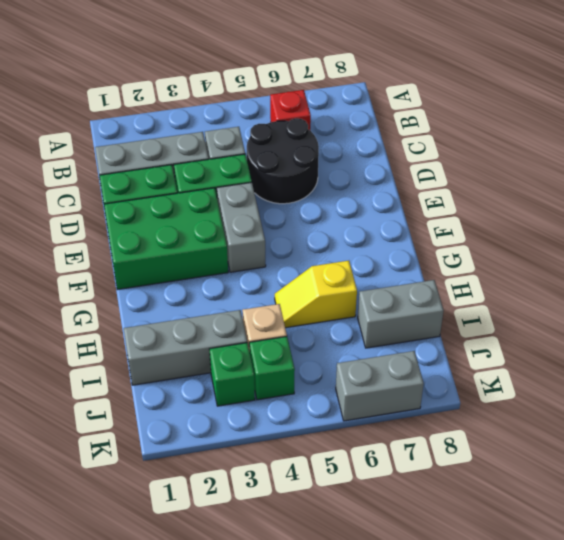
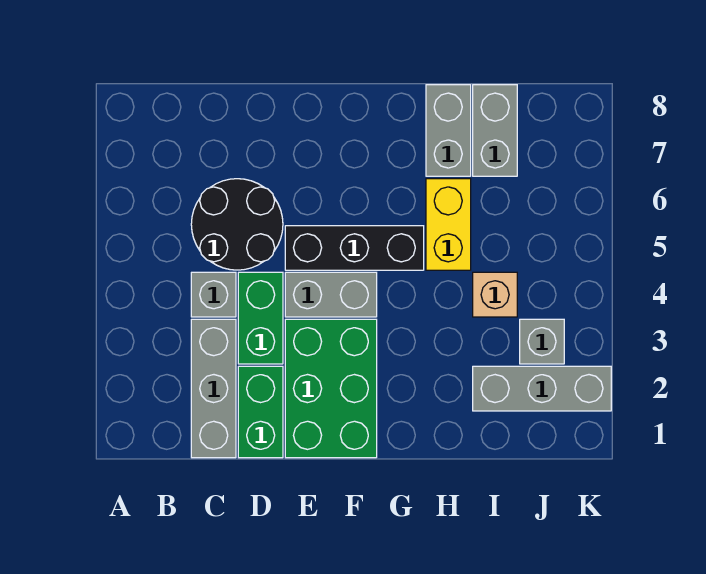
red 1x1 brick [270,90,311,130] -> none
none -> black 1x3 brick [285,226,424,270]
yellow 1x2 slope [275,261,357,328] -> yellow 1x2 brick [426,179,471,270]
grey 1x3 brick [124,310,247,385] -> grey 1x3 brick turned to [473,366,611,411]
green 1x1 brick [209,343,255,406] -> grey 1x1 brick [520,319,564,364]
green 1x1 brick [249,336,295,400] -> none
grey 1x2 brick [336,351,424,421] -> grey 1x2 brick moved to [426,85,471,176]

